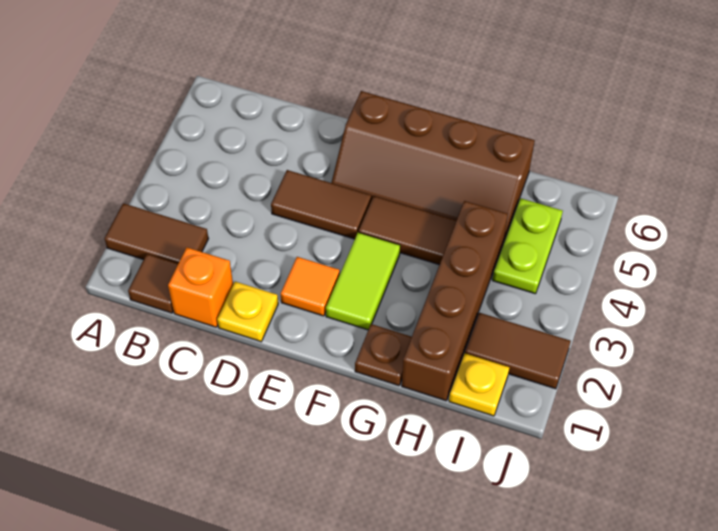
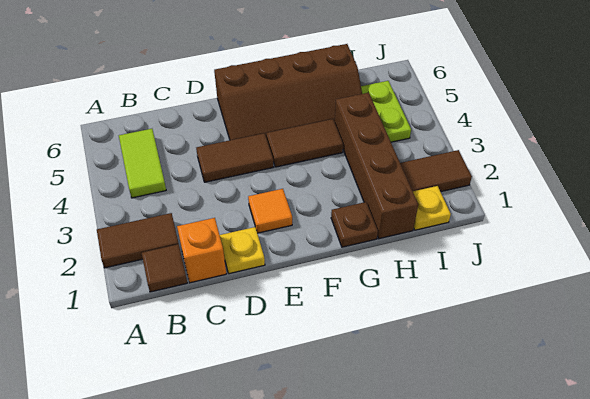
lime 1x2 tile [326,232,400,330] -> lime 1x2 tile moved to [119,129,166,198]

